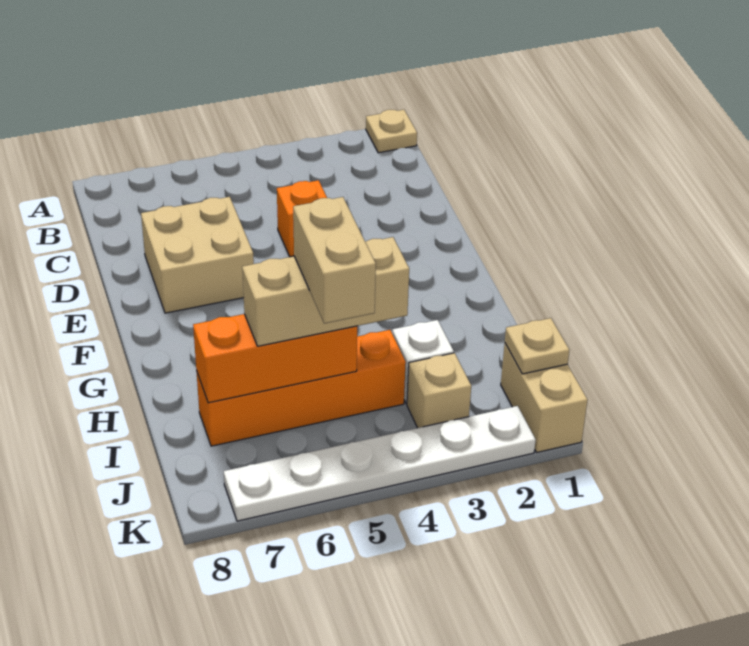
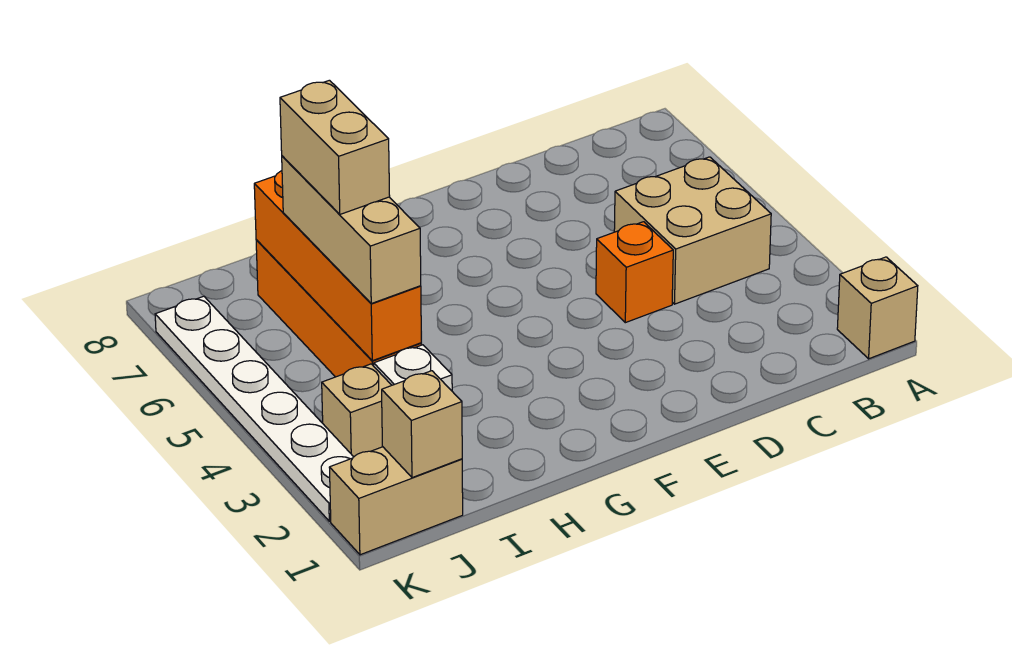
tan 1x1 plate [366,110,417,153] -> tan 1x1 brick [837,257,918,359]
tan 2x2 brick [141,197,254,313] -> tan 2x2 brick moved to [614,157,771,304]
orange 1x3 brick [193,314,357,403] -> orange 1x4 brick [254,171,421,361]
tan 1x2 brick [293,197,376,324] -> tan 1x2 brick turned to [280,80,390,214]
tan 1x1 plate [505,318,569,374] -> tan 1x1 brick [382,371,462,478]

